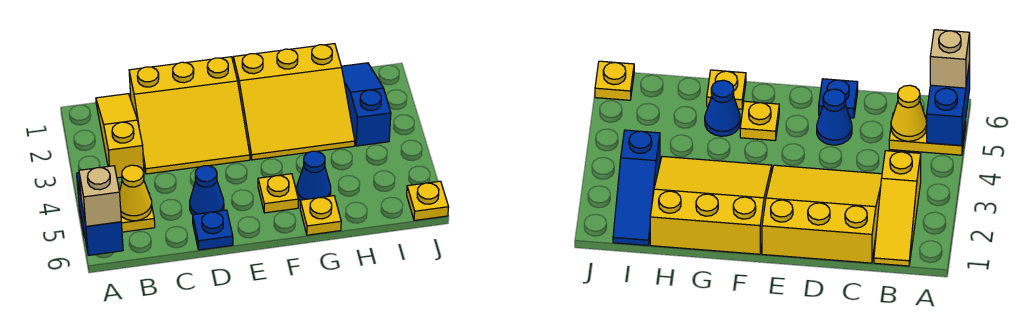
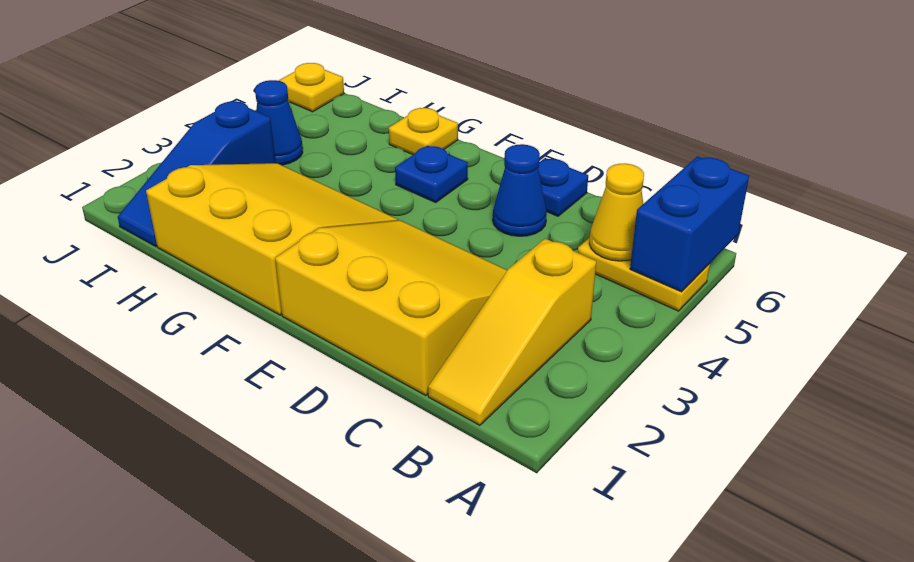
tan 1x1 brick [79,166,121,226] -> none
yellow 1x1 plate [258,174,298,213] -> blue 1x1 plate [395,145,468,202]
blue 1x1 cone [297,151,331,200] -> blue 1x1 cone moved to [255,80,303,165]

